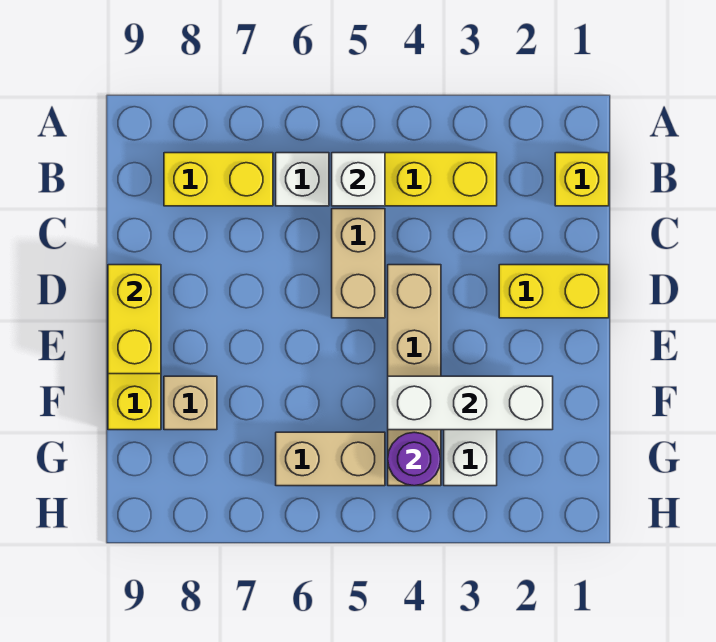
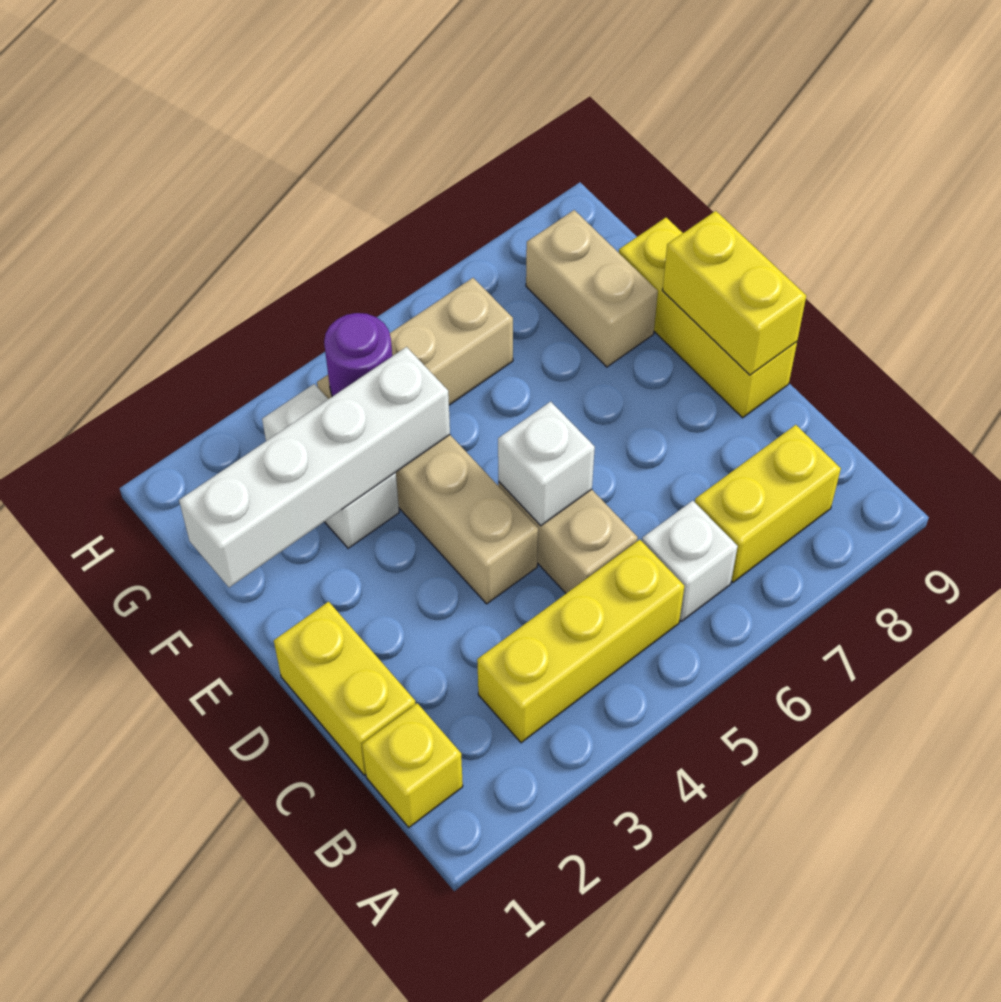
white 1x1 brick [332,153,385,206] -> white 1x1 brick moved to [498,401,595,526]
yellow 1x2 brick [499,265,609,318] -> yellow 1x2 brick turned to [274,602,415,775]
white 1x3 brick [388,376,553,430] -> white 1x4 brick [179,347,450,587]
tan 1x1 brick [164,376,217,430] -> tan 1x2 brick [526,210,658,367]

